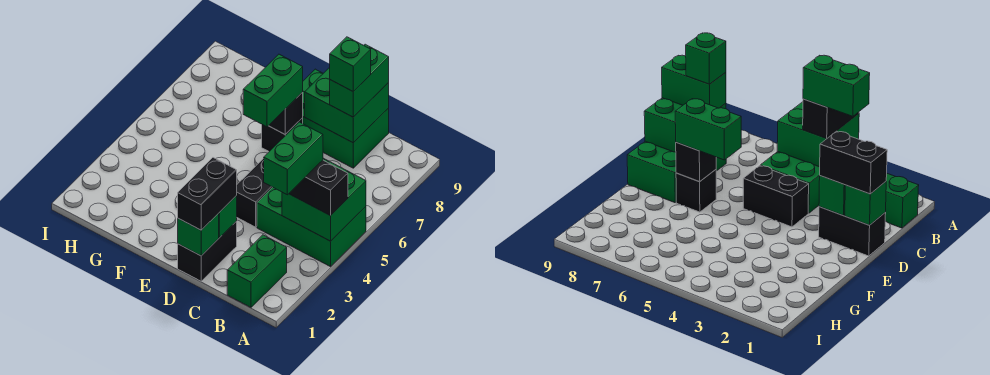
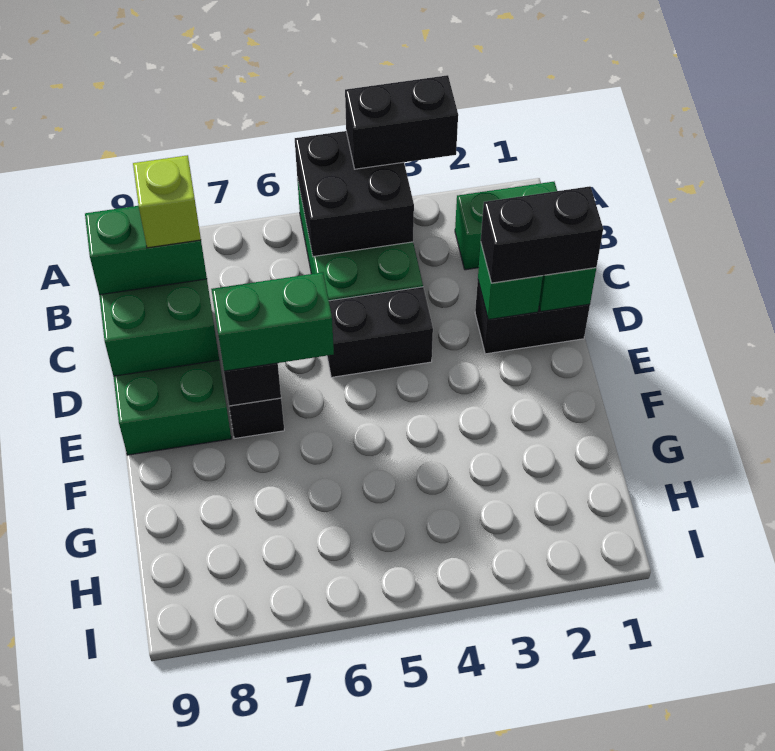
green 2x2 brick [282,158,366,241] -> black 2x2 brick [295,131,414,257]
black 1x2 brick [289,160,348,216] -> black 1x2 brick turned to [345,75,458,169]
green 1x2 brick [264,122,323,195] -> none
green 1x1 brick [330,37,371,92] -> lime 1x1 brick [133,155,201,248]

